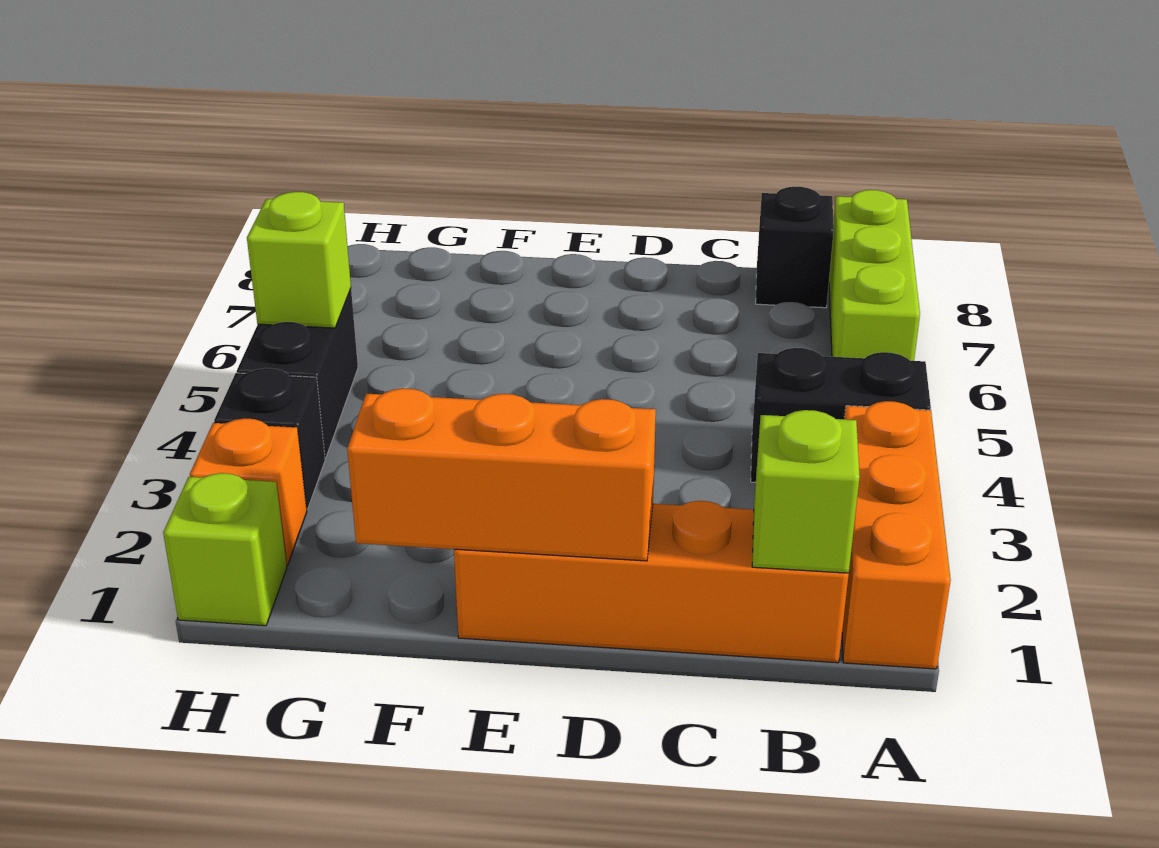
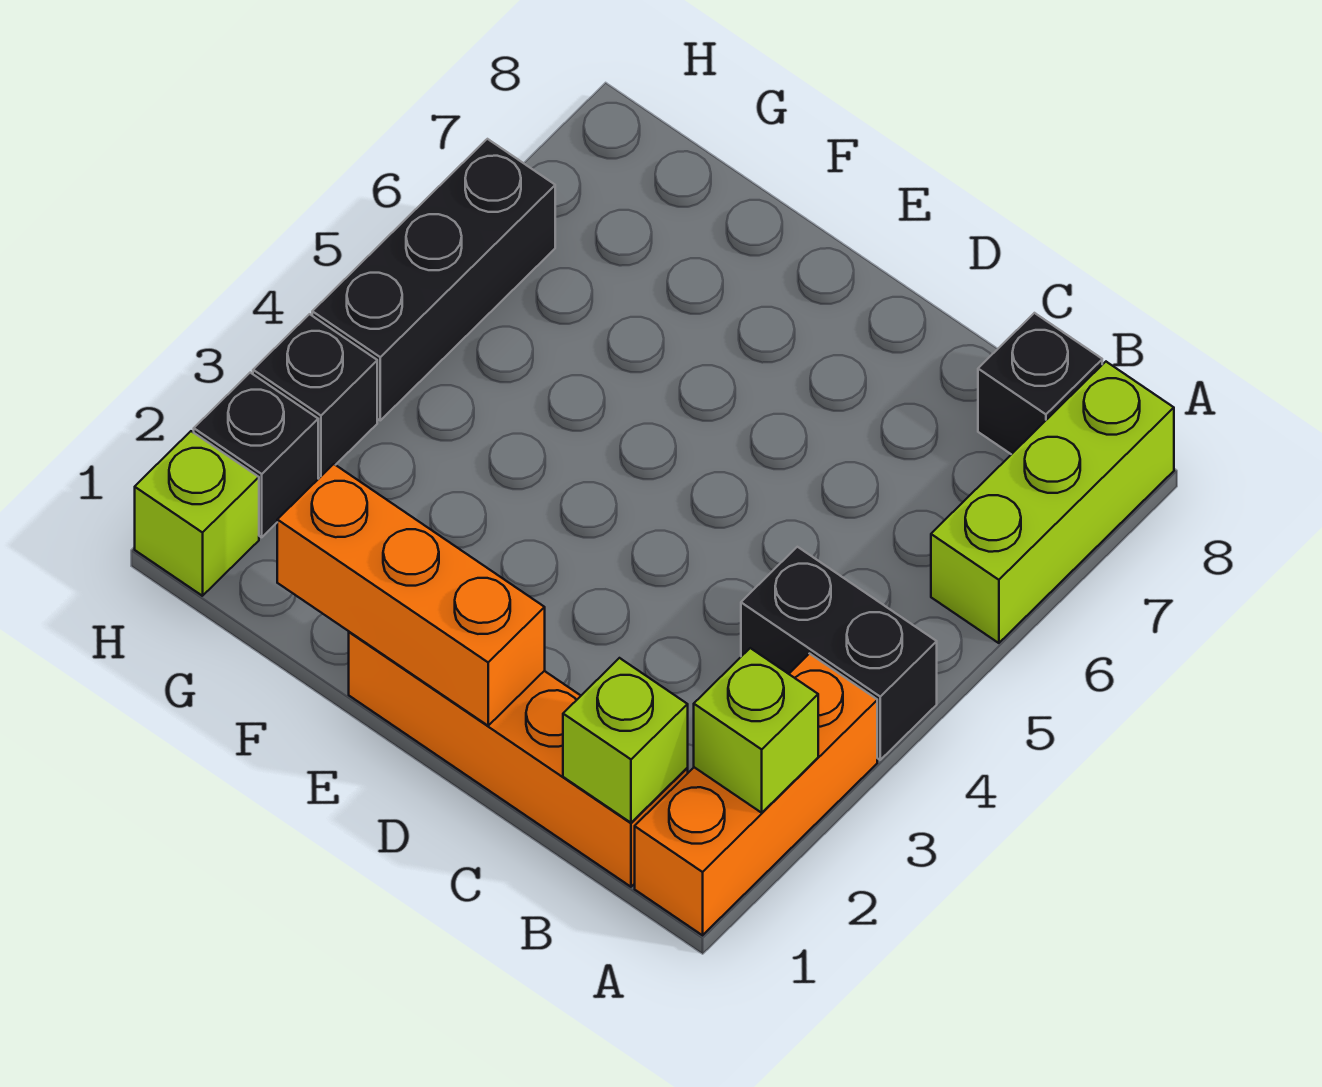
orange 1x1 brick [190,418,307,565] -> black 1x1 brick [194,373,318,537]
black 1x2 brick [237,289,358,458] -> black 1x3 brick [312,139,555,420]
lime 1x1 brick [247,192,351,328] -> lime 1x1 brick moved to [694,648,818,813]

